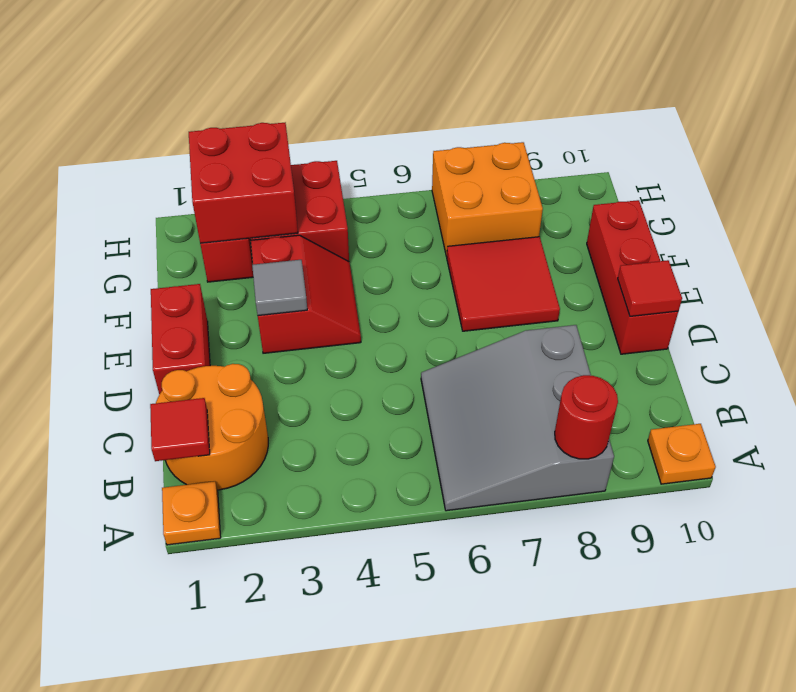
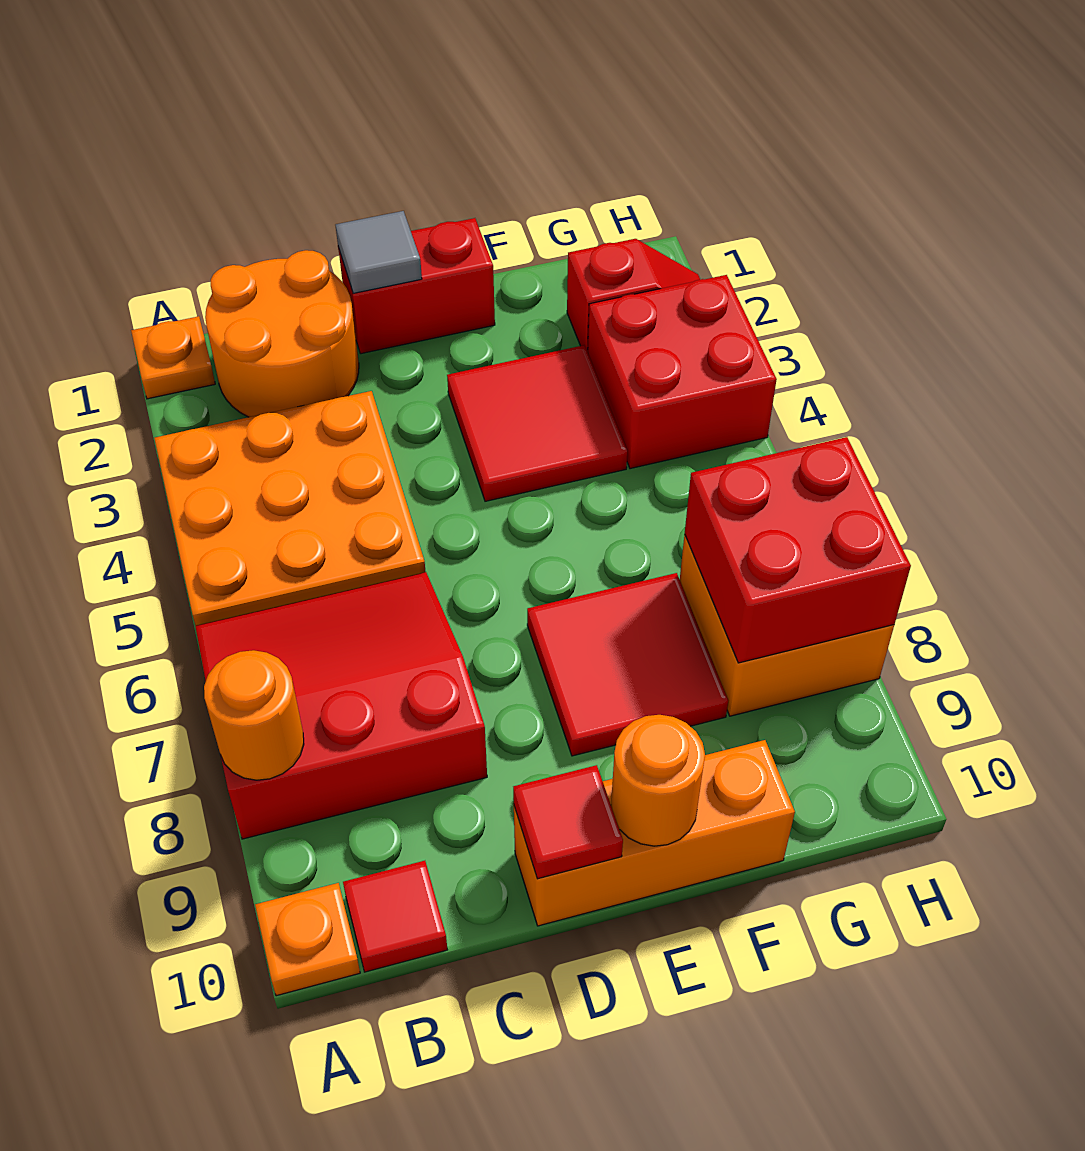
none -> orange 3x3 plate [154,391,426,626]
grey 3x3 slope [421,325,614,511] -> red 3x3 slope [195,572,487,839]
red 1x1 round brick [555,375,618,459] -> orange 1x1 round brick [204,650,304,780]
red 1x1 tile [150,398,210,461] -> red 1x1 tile moved to [343,861,447,972]
red 1x3 brick [587,200,678,354] -> orange 1x3 brick [514,740,795,926]
red 2x2 slope [251,235,361,353] -> red 2x2 tile [447,345,627,501]
grey 1x1 tile [252,260,307,316] -> grey 1x1 tile moved to [336,211,422,293]
none -> orange 1x1 round brick [611,715,705,846]
red 2x2 brick [189,123,298,243] -> red 2x2 brick moved to [685,437,911,663]

